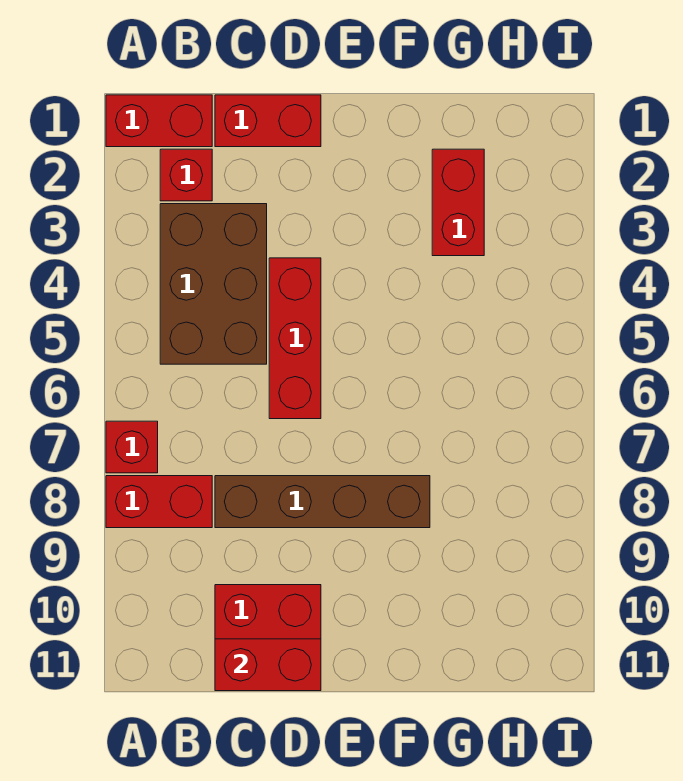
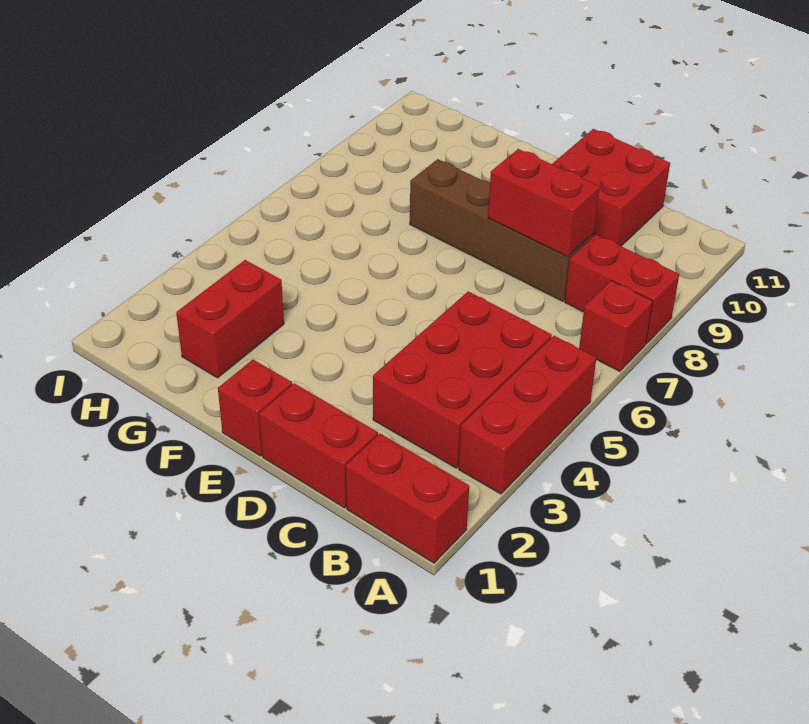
red 1x1 brick [160,149,212,201] -> red 1x1 brick moved to [218,360,292,456]
brown 2x3 brick [160,204,267,364] -> red 2x3 brick [373,291,552,468]
red 1x2 brick [215,639,321,691] -> red 1x2 brick moved to [488,149,600,257]
red 1x3 brick [269,258,321,419] -> red 1x3 brick moved to [459,336,596,494]

